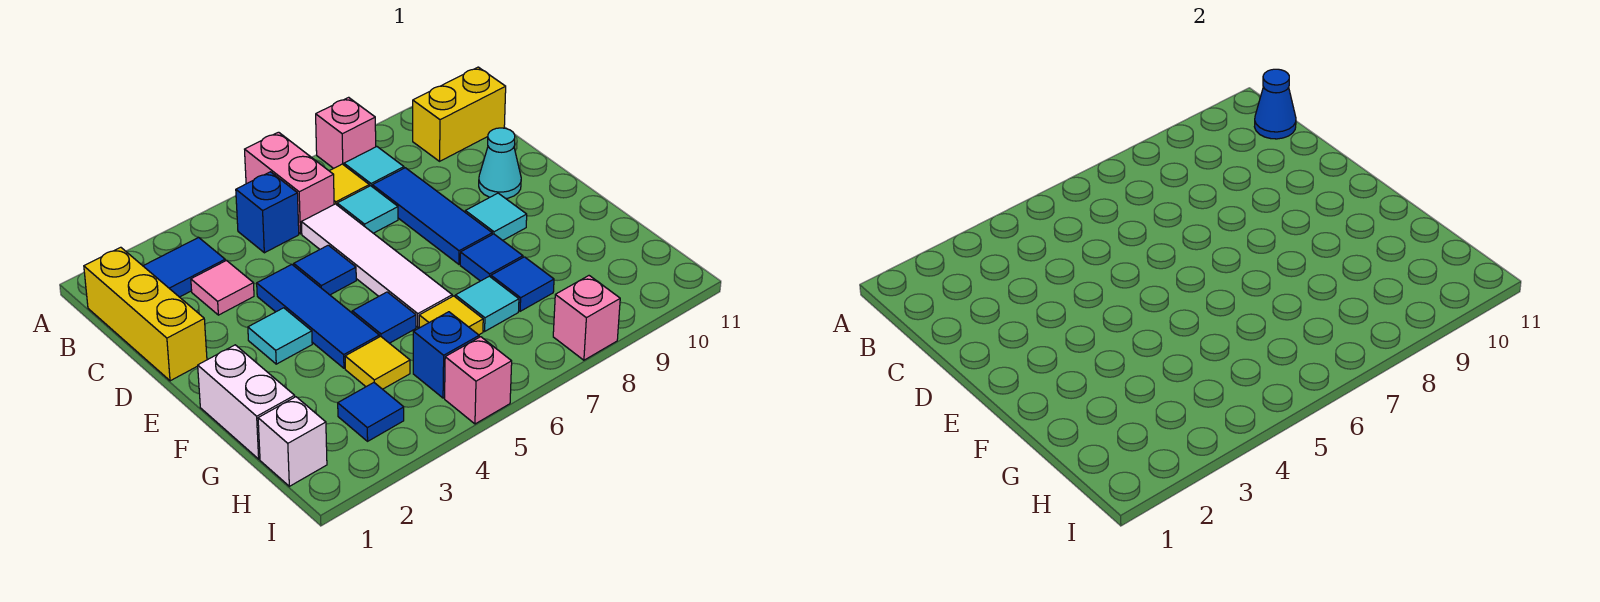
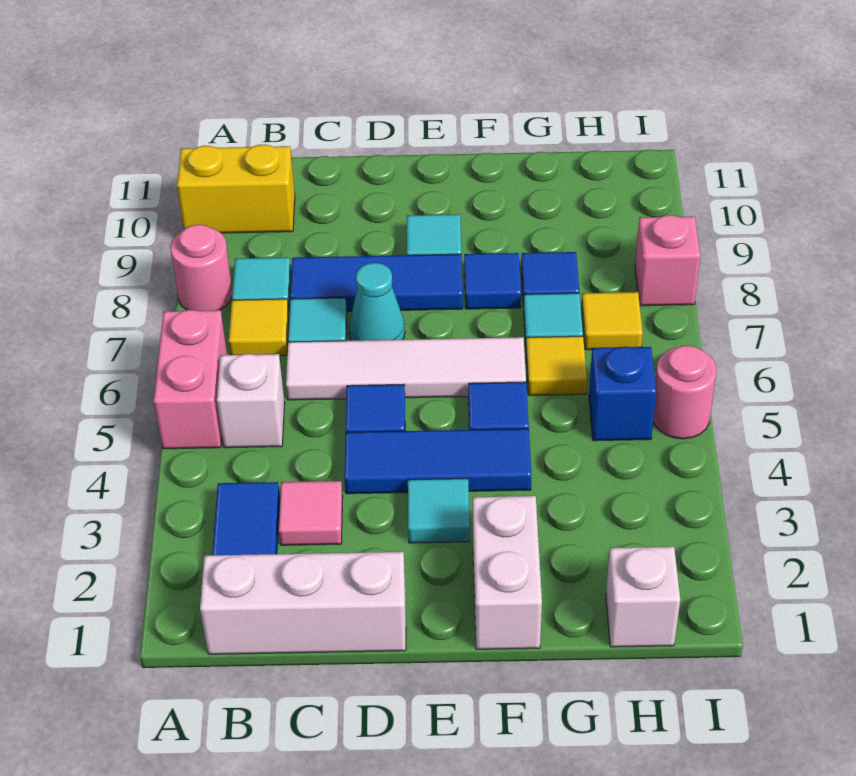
pink 1x2 brick [245,132,334,234] -> pink 1x2 brick turned to [154,310,227,449]
pink 1x1 brick [316,97,376,168] -> pink 1x1 round brick [170,225,232,311]
yellow 1x3 brick [84,247,207,381] -> white 1x3 brick [200,552,406,654]
blue 1x1 brick [236,172,299,253] -> white 1x1 brick [217,354,285,448]
yellow 1x2 brick [413,67,506,161] -> yellow 1x2 brick turned to [177,145,295,233]
blue 1x1 cone [1254,69,1296,139] -> none
cyan 1x1 cone [479,128,521,198] -> cyan 1x1 cone moved to [349,263,405,341]
white 1x2 brick [198,345,295,459] -> white 1x2 brick turned to [473,496,542,649]
yellow 1x1 tile [345,336,410,389] -> yellow 1x1 tile moved to [582,292,643,350]
blue 1x1 tile [338,383,404,441] -> none
pink 1x1 brick [445,337,512,424] -> pink 1x1 round brick [653,346,716,439]

